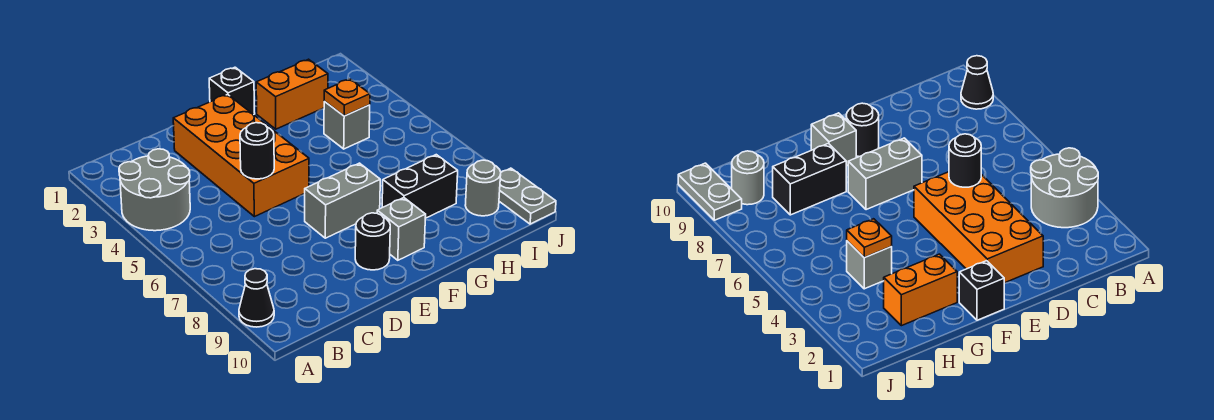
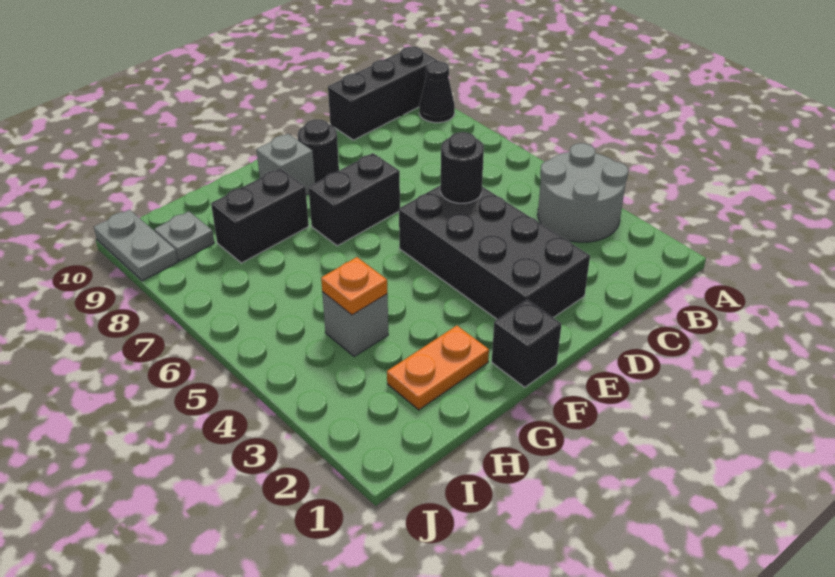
none -> black 1x3 brick [328,47,437,140]
orange 2x4 brick [173,94,309,217] -> black 2x4 brick [399,185,590,319]
grey 1x2 brick [305,163,380,238] -> black 1x2 brick [308,153,400,246]
orange 1x2 brick [256,59,328,129] -> orange 1x2 plate [387,326,489,410]
grey 1x1 round brick [465,160,501,216] -> grey 1x1 plate [155,211,214,261]

